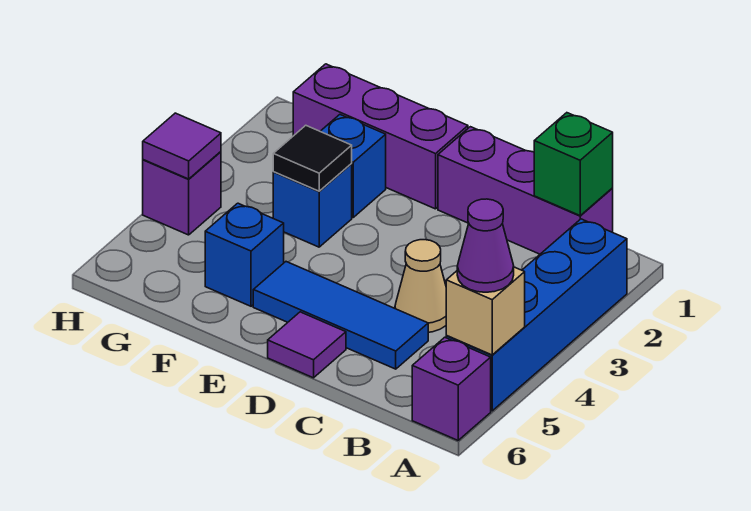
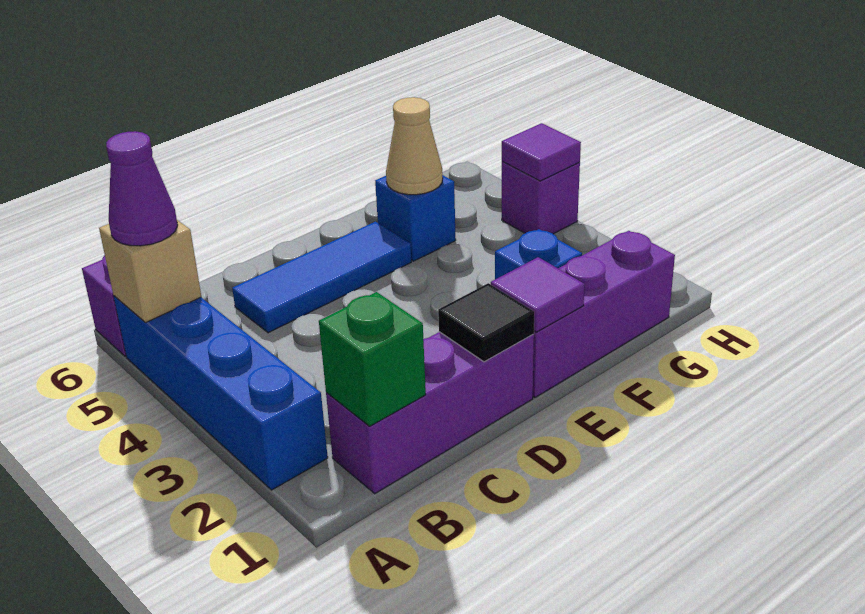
tan 1x1 cone [395,240,446,332] -> tan 1x1 cone moved to [386,97,443,195]
purple 1x1 tile [268,312,346,378] -> purple 1x1 tile moved to [491,257,585,332]
blue 1x1 brick [273,164,352,247] -> none
black 1x1 tile [273,125,352,191] -> black 1x1 tile moved to [438,283,534,362]

